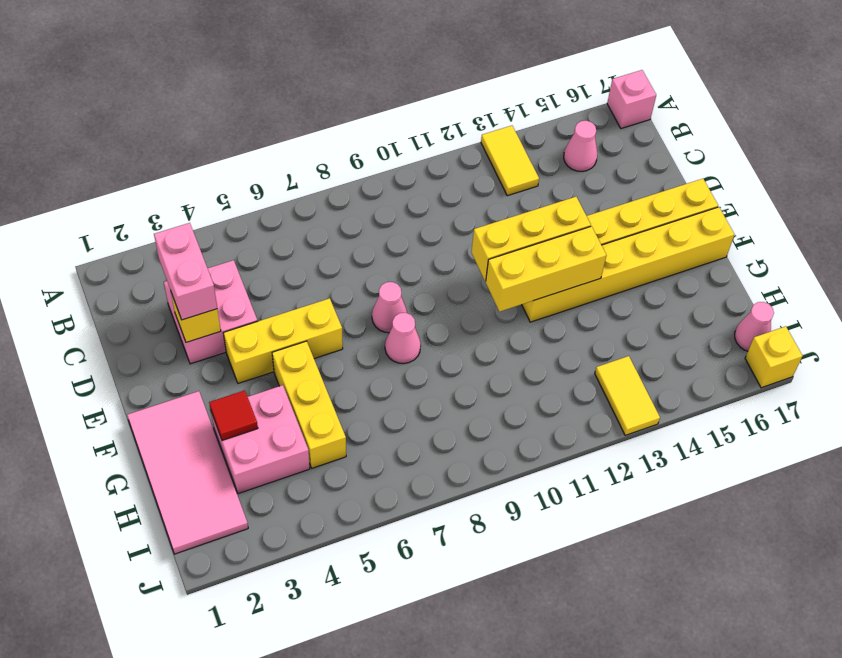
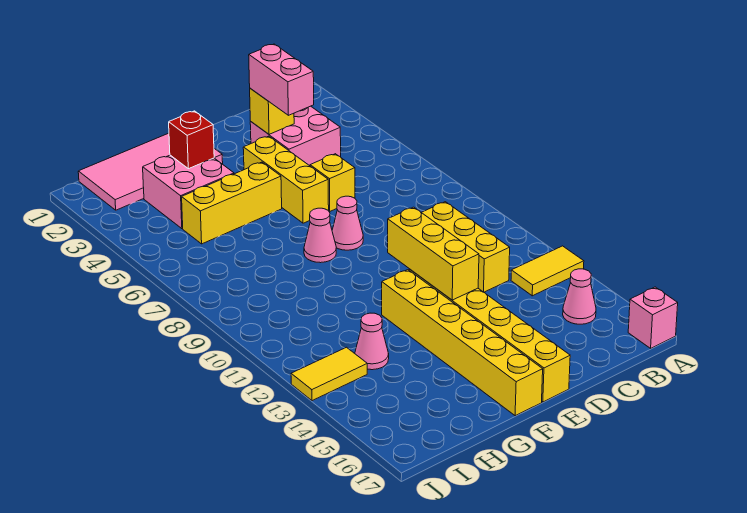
pink 1x2 brick [154,223,217,320] -> pink 1x2 brick turned to [249,44,314,115]
yellow 1x3 brick [486,226,607,312] -> yellow 1x3 brick moved to [421,202,510,292]
red 1x1 tile [209,390,258,440] -> red 1x1 brick [169,111,214,169]
pink 1x1 cone [735,302,774,351] -> pink 1x1 cone moved to [355,313,389,370]
yellow 1x1 brick [745,326,802,388] -> yellow 1x1 brick moved to [310,154,355,211]

